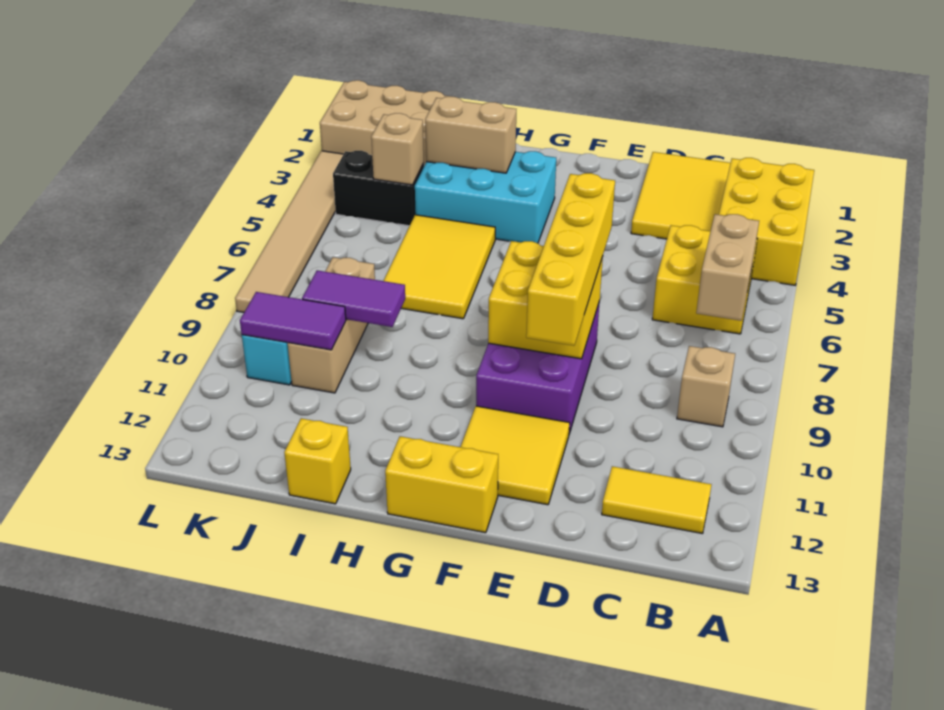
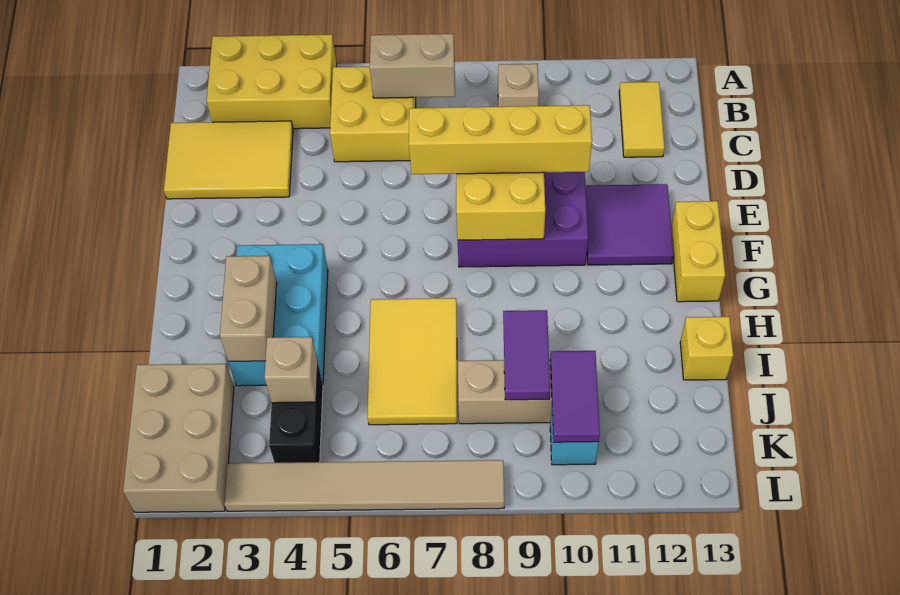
yellow 2x2 tile [461,406,570,505] -> purple 2x2 tile [586,184,673,265]
yellow 2x3 tile [384,215,495,319] -> yellow 2x3 tile turned to [368,298,457,425]

